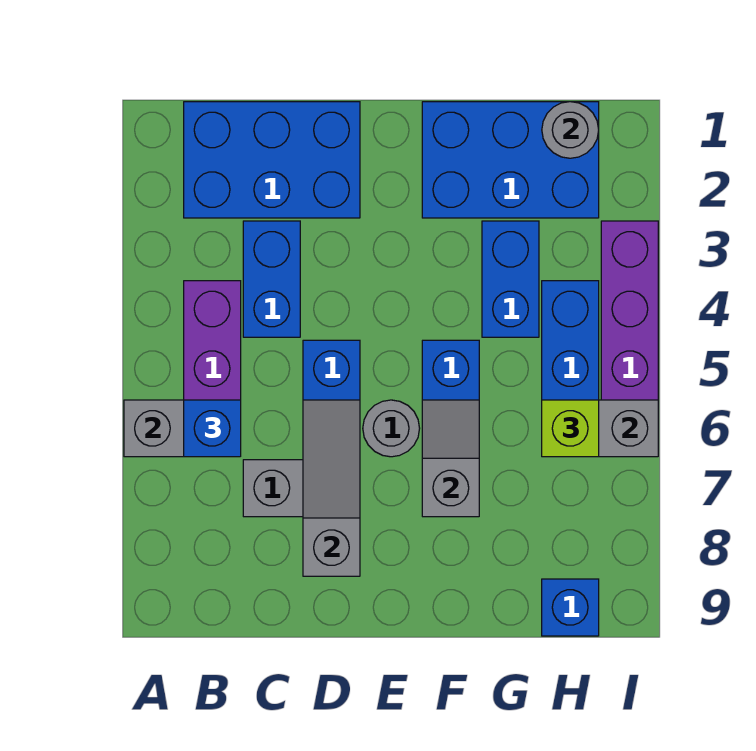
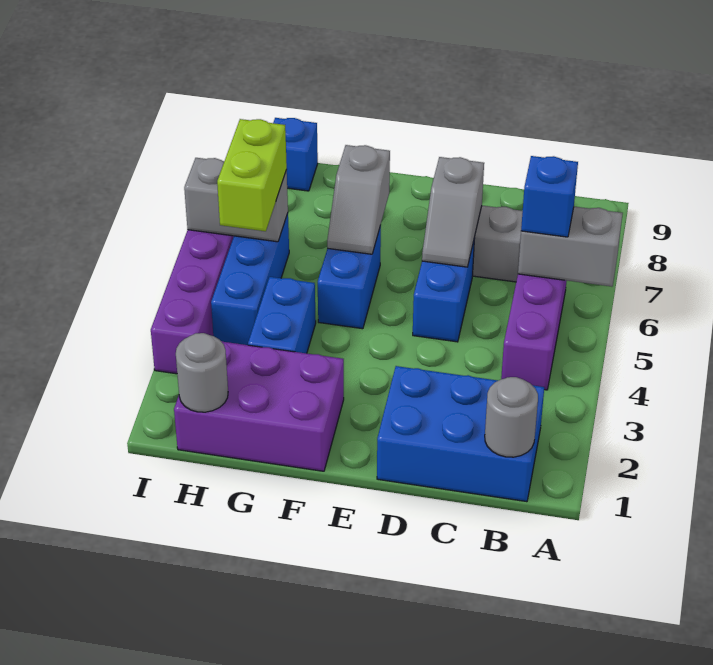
blue 1x2 brick [243,221,300,337] -> none
grey 1x3 slope [303,400,360,576] -> grey 1x2 slope [422,157,484,267]
grey 1x1 round brick [363,400,420,457] -> grey 1x1 round brick moved to [485,377,538,457]
blue 2x3 brick [422,102,599,218] -> purple 2x3 brick [174,341,344,471]
lime 1x1 brick [542,400,599,457] -> lime 1x2 brick [217,119,287,231]

